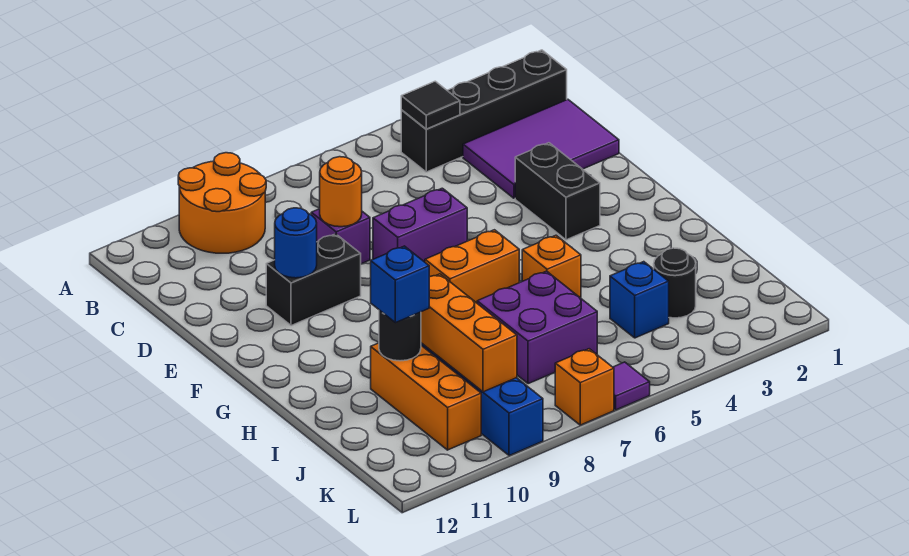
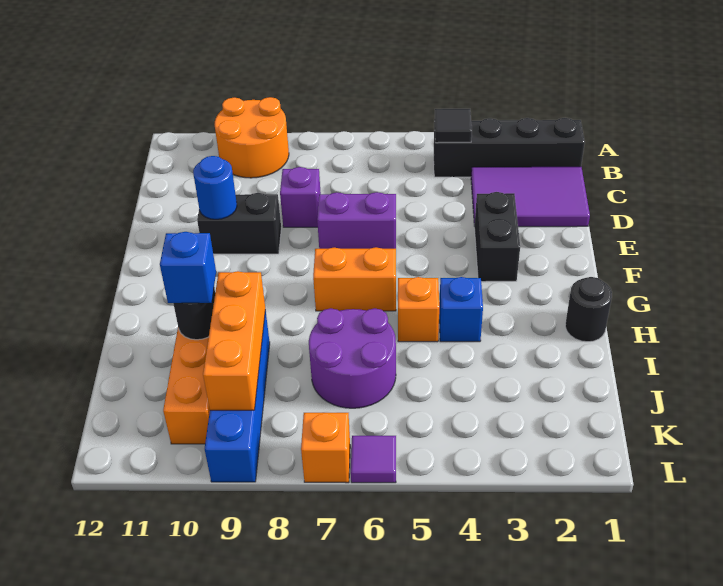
orange 1x1 round brick [320,157,362,227] -> none
purple 2x2 brick [477,271,597,384] -> purple 2x2 round brick [309,308,396,408]
black 1x1 round brick [654,248,696,318] -> black 1x1 round brick moved to [565,277,612,342]
blue 1x1 brick [610,262,669,338] -> blue 1x1 brick moved to [439,277,483,342]

